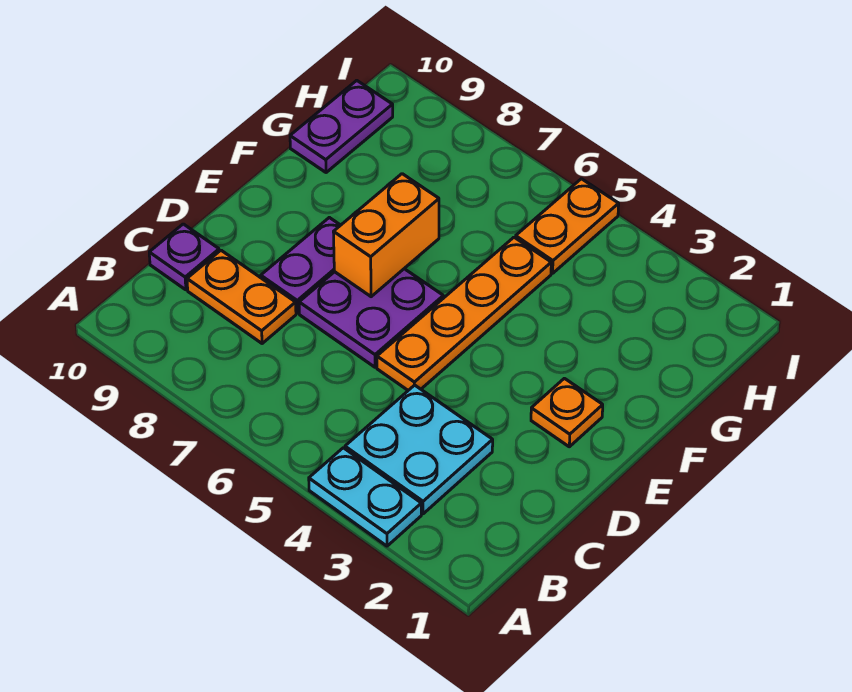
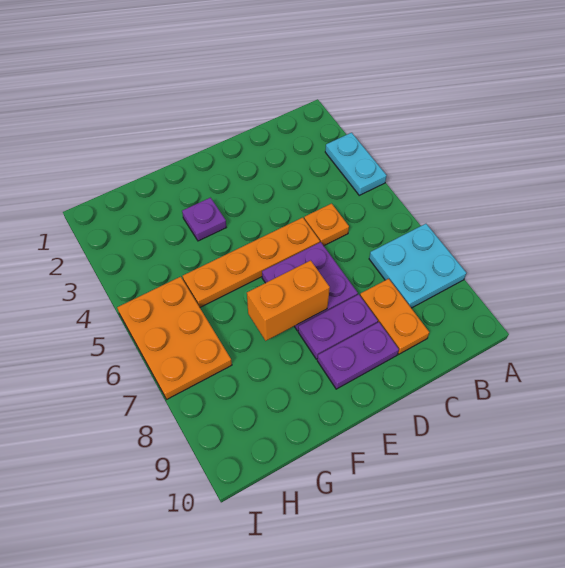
cyan 2x2 plate [345,385,493,514] -> cyan 2x2 plate moved to [369,224,466,308]
purple 1x1 plate [149,224,219,290] -> purple 1x1 plate moved to [182,198,226,241]
orange 1x1 plate [531,378,603,447] -> orange 1x1 plate moved to [304,204,349,246]
purple 1x2 plate [290,80,393,173] -> purple 1x2 plate moved to [317,322,399,389]
orange 1x2 plate [516,179,619,273] -> orange 2x3 plate [117,277,232,399]

